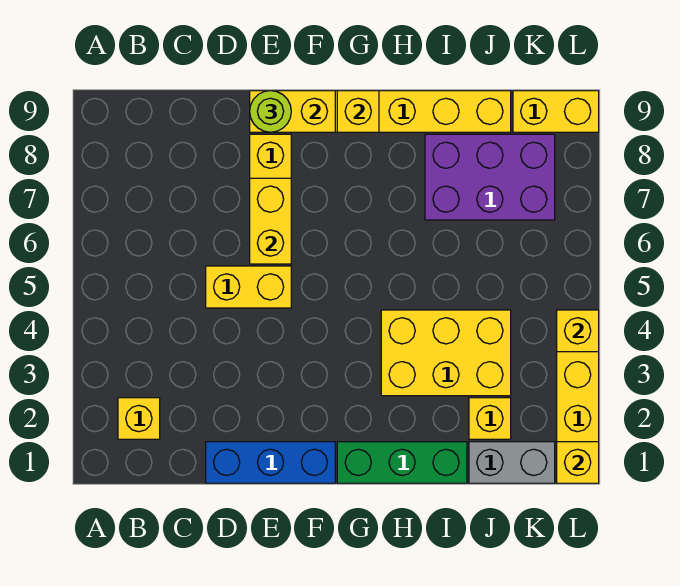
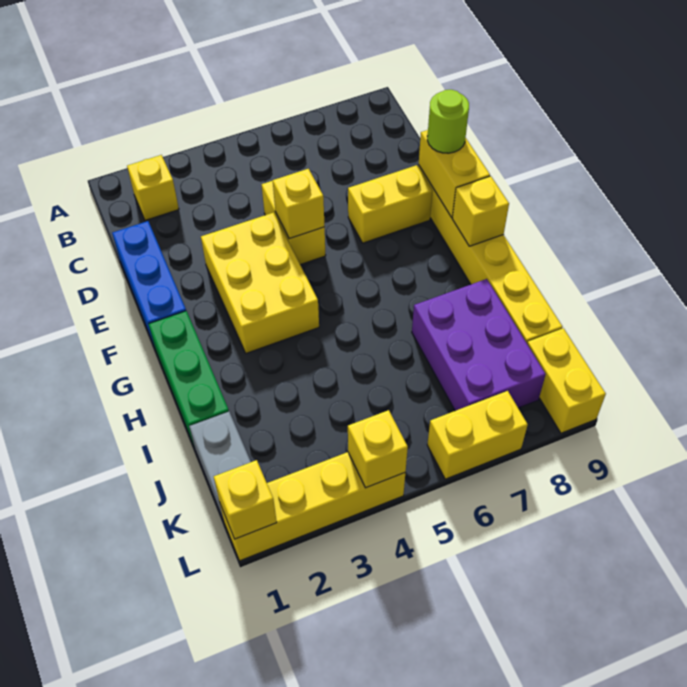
yellow 1x2 brick [250,178,291,264] -> yellow 1x2 brick moved to [427,391,528,479]
yellow 2x3 brick [381,310,511,396] -> yellow 2x3 brick moved to [201,213,319,353]
yellow 1x1 brick [469,398,511,439] -> yellow 1x1 brick moved to [273,169,325,239]

